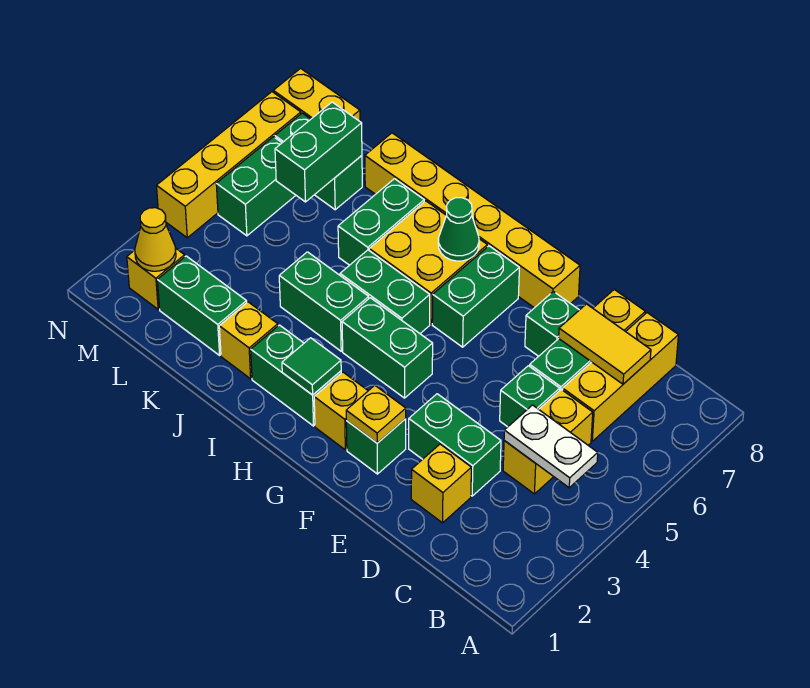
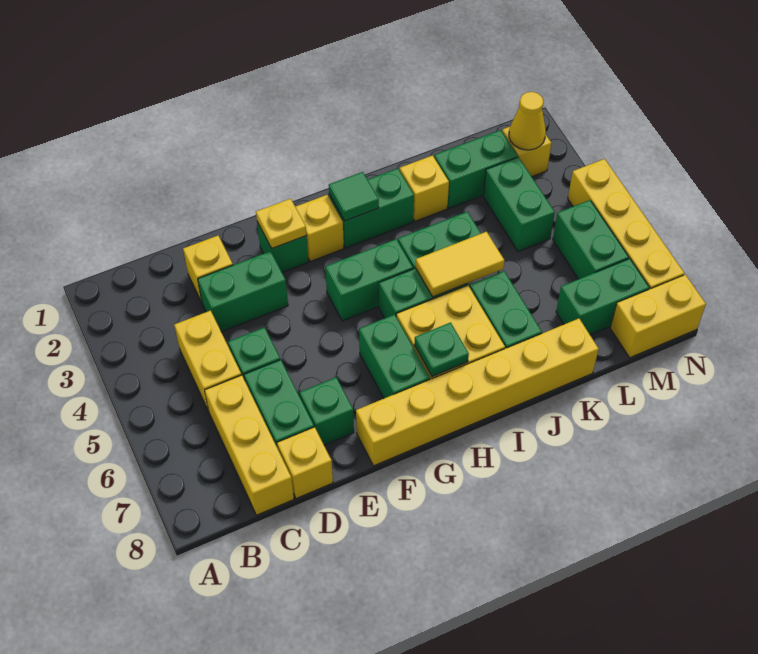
white 1x2 plate [504,405,598,488] -> none
yellow 1x2 tile [559,304,651,384] -> yellow 1x2 tile moved to [416,232,504,297]
green 1x1 cone [438,198,479,261] -> green 1x1 plate [414,323,469,376]
green 1x2 brick [275,102,362,202] -> green 1x2 brick moved to [483,157,555,251]

